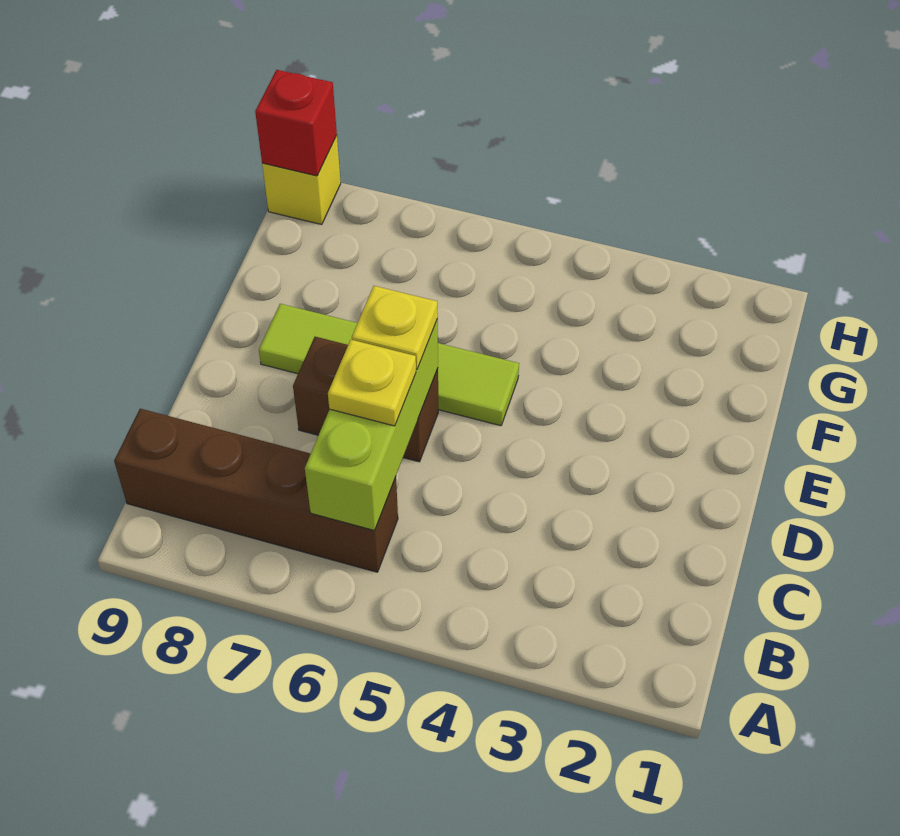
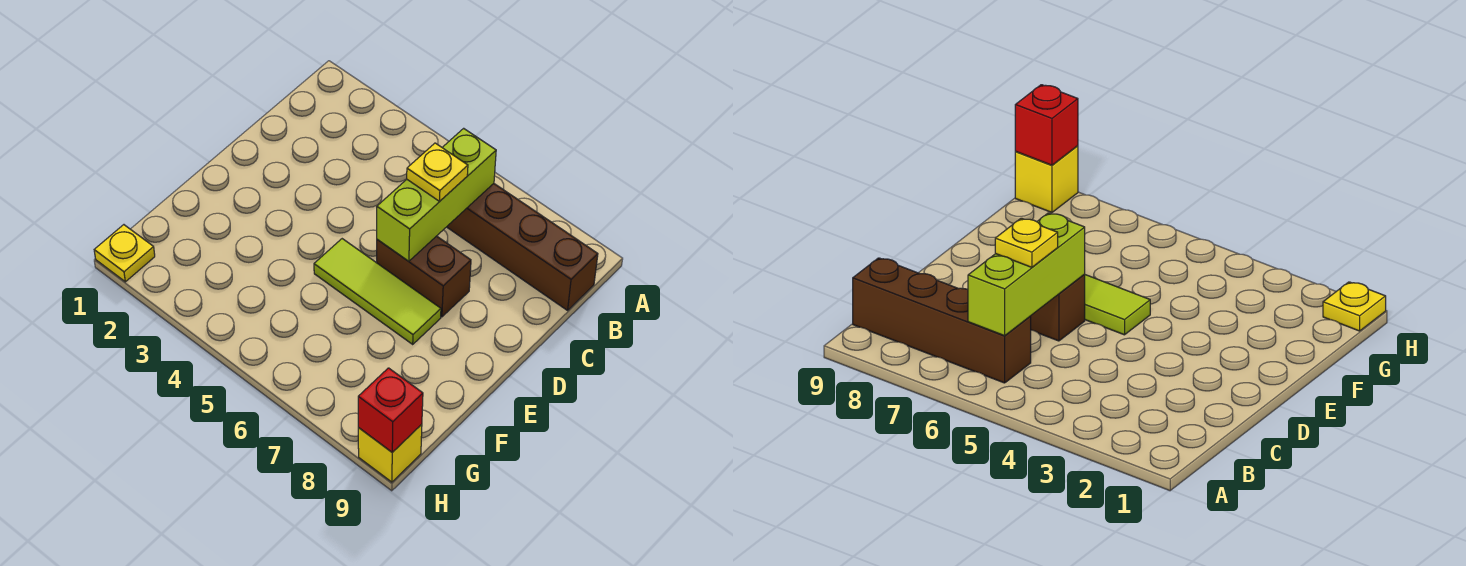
yellow 1x1 plate [352,286,438,369] -> yellow 1x1 plate moved to [94,225,155,282]
lime 1x4 tile [259,304,519,426] -> lime 1x3 tile [314,239,441,344]

